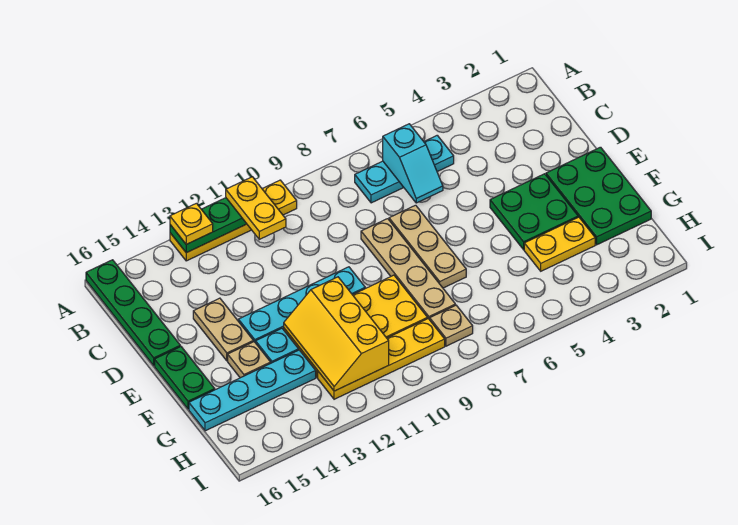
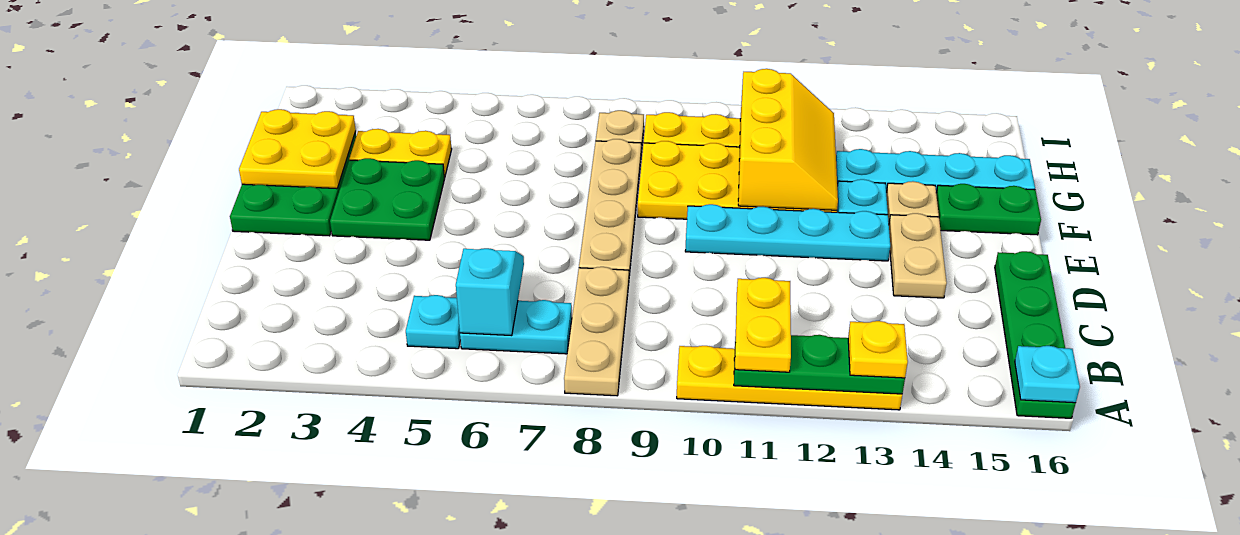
none -> cyan 1x1 plate [1015,346,1080,403]
tan 1x3 plate [389,205,466,288] -> tan 1x3 plate moved to [564,267,629,396]
green 1x2 plate [155,346,215,409] -> green 1x2 plate turned to [936,184,1041,235]
none -> yellow 2x2 plate [239,109,356,189]

